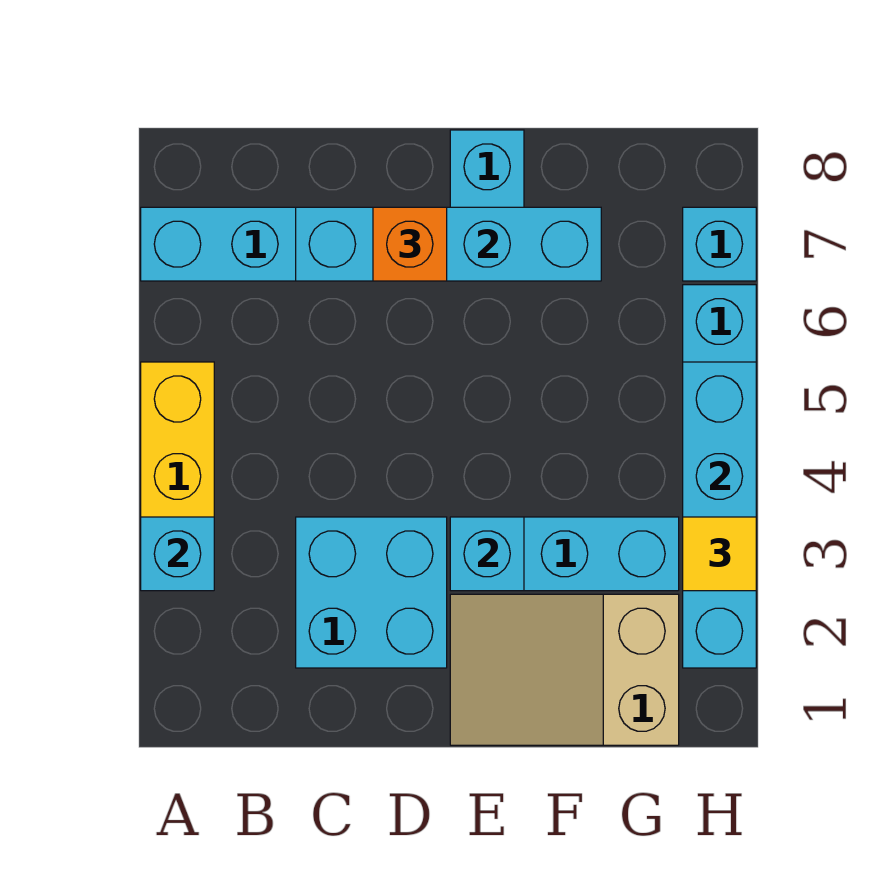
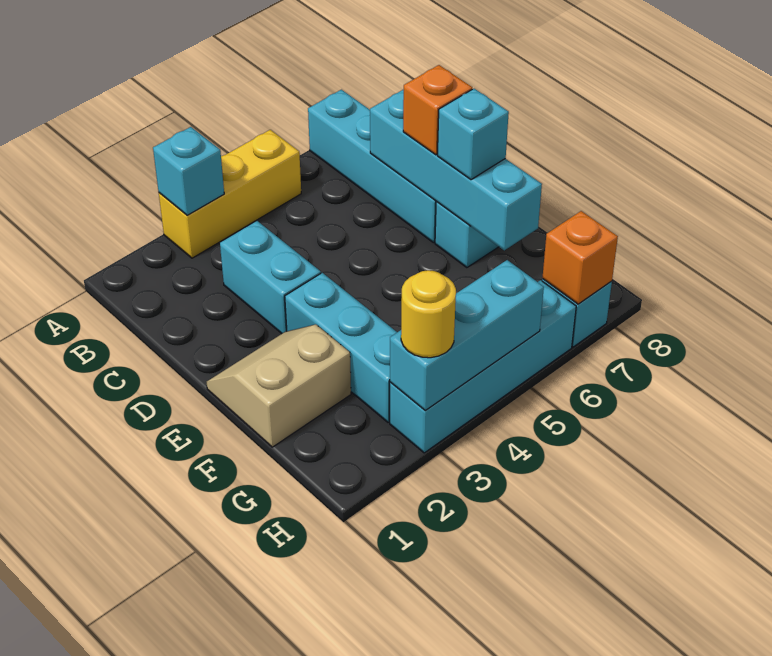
cyan 2x2 brick [296,517,447,668] -> cyan 1x2 brick [220,221,321,334]
tan 2x3 slope [450,594,679,745] -> tan 2x2 slope [207,324,351,447]
cyan 1x1 brick [450,517,524,591] -> cyan 1x1 brick moved to [437,89,509,180]
cyan 1x4 brick [683,362,756,668] -> cyan 1x3 brick [390,260,544,411]
yellow 1x1 tile [683,517,756,591] -> yellow 1x1 round brick [401,270,456,358]
none -> orange 1x1 brick [542,211,618,304]

